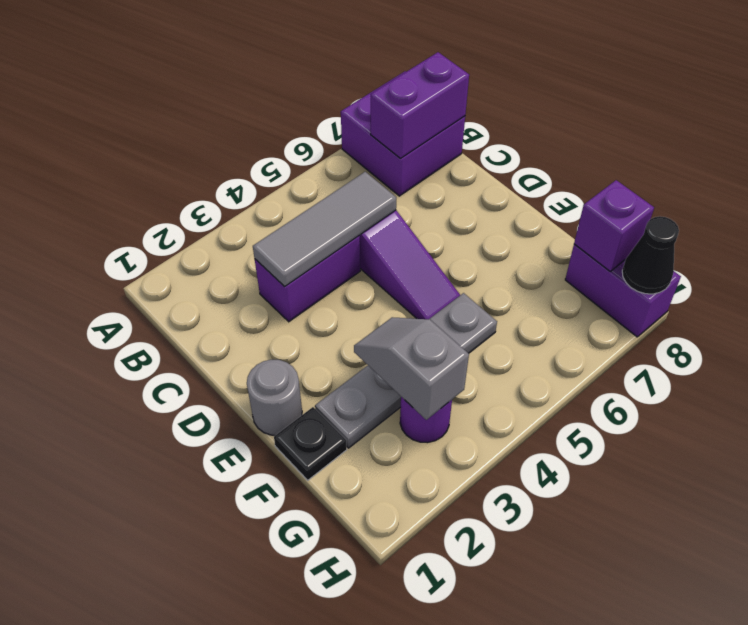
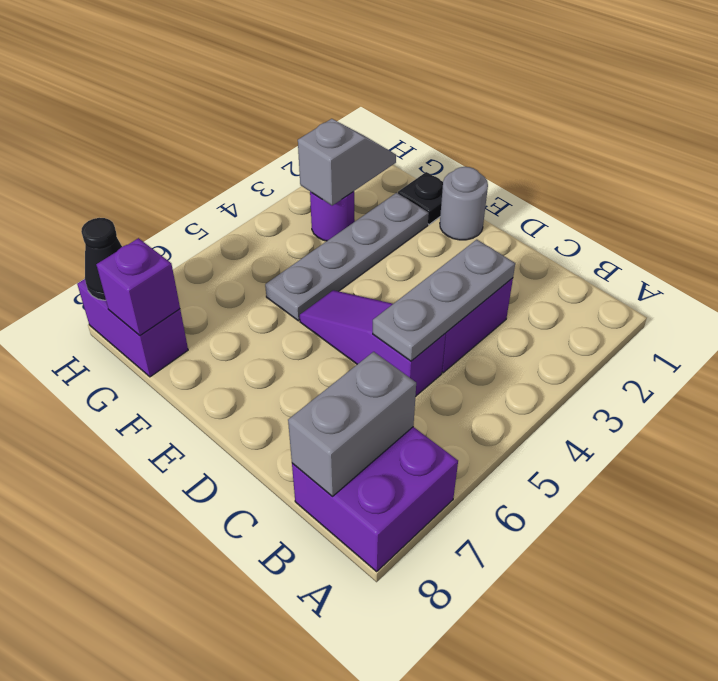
purple 1x2 brick [371,52,469,158] -> grey 1x2 brick [288,352,416,496]
grey 1x3 tile [253,172,396,287] -> grey 1x3 plate [373,240,515,361]
grey 1x2 slope [354,317,469,420] -> grey 1x2 slope turned to [298,119,396,206]

